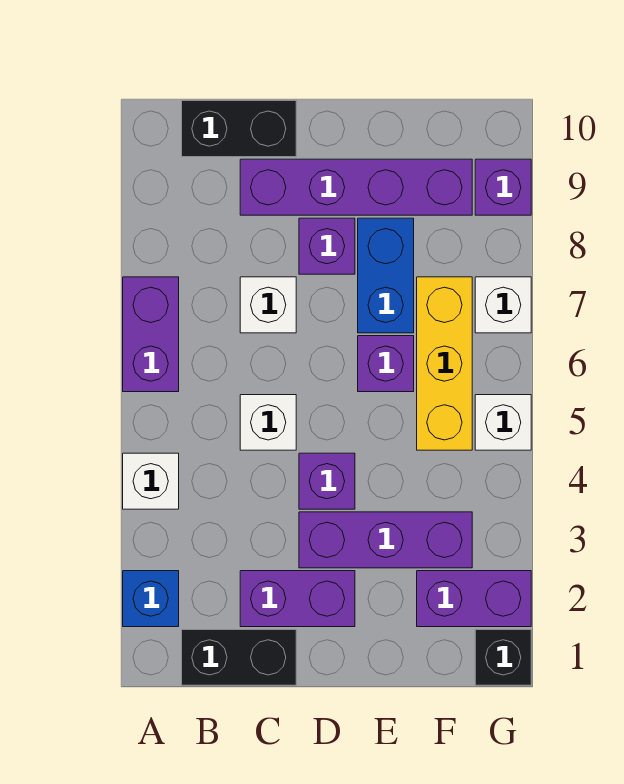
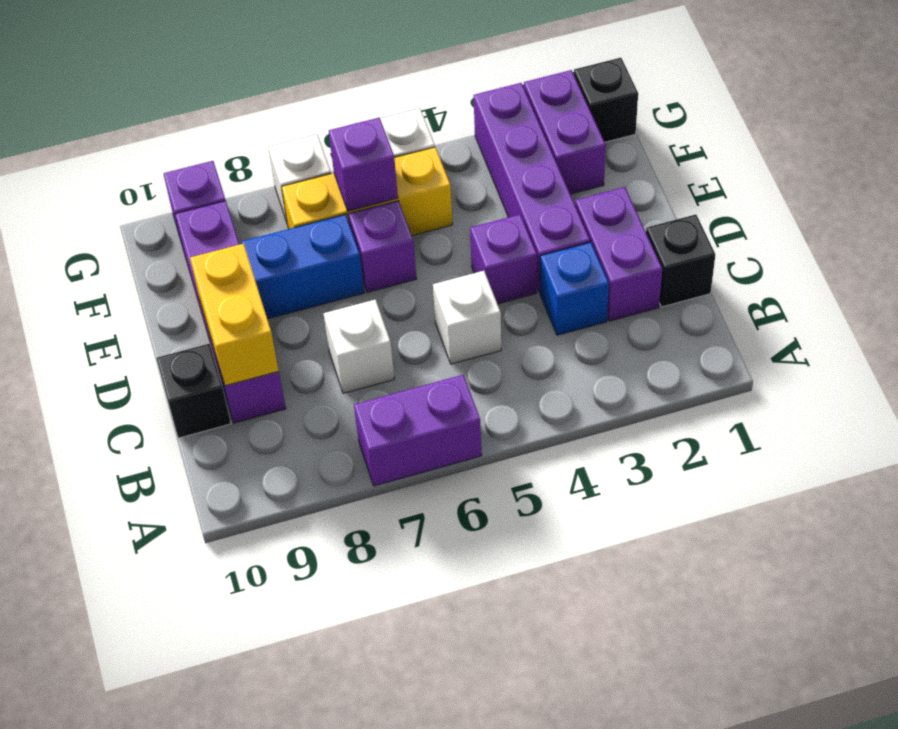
blue 1x1 brick [123,571,179,627] -> blue 1x1 brick moved to [540,242,609,335]
white 1x1 brick [123,453,179,509] -> none
black 1x2 brick [182,630,296,685] -> black 1x1 brick [646,214,715,307]
black 1x2 brick [182,101,296,157] -> black 1x1 brick [156,344,231,438]
none -> yellow 1x2 brick [190,244,279,386]
purple 1x3 brick [299,512,472,568] -> purple 1x4 brick [473,83,590,293]
purple 1x1 brick [299,218,355,274] -> purple 1x1 brick moved to [329,118,398,211]

